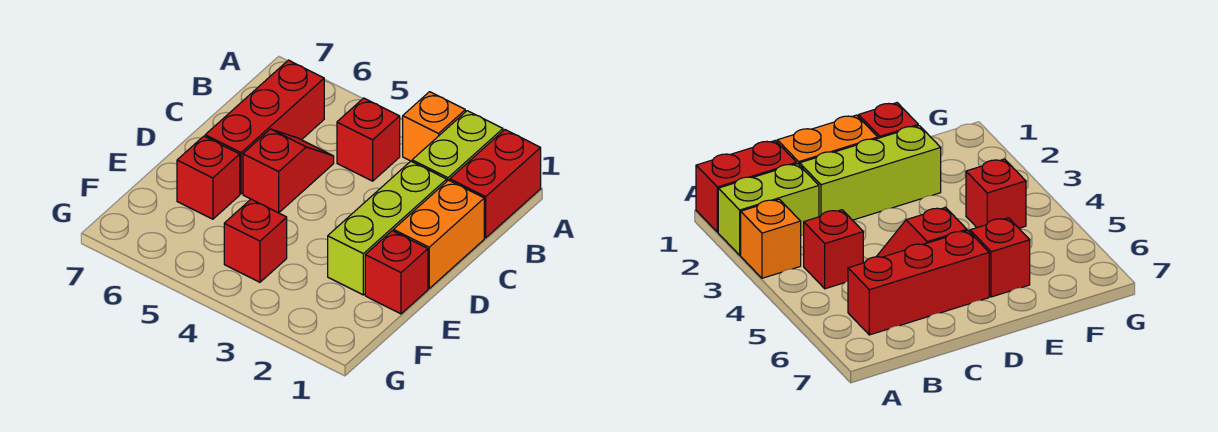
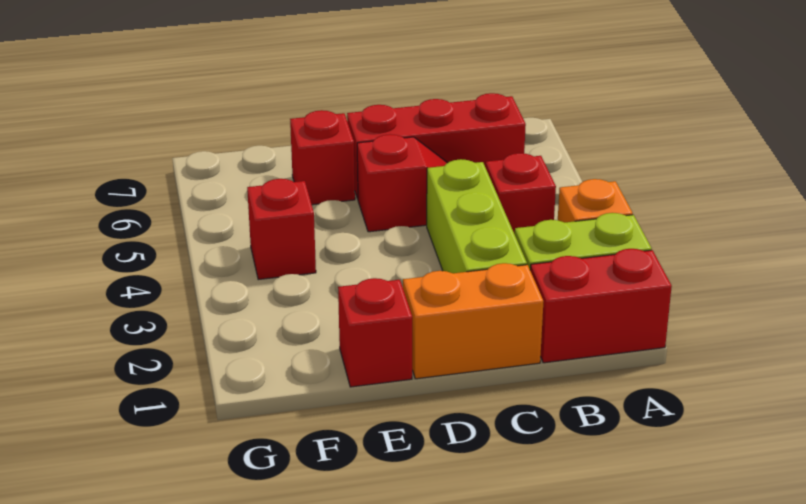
lime 1x3 brick [328,161,447,295] -> lime 1x3 brick turned to [427,159,527,273]

